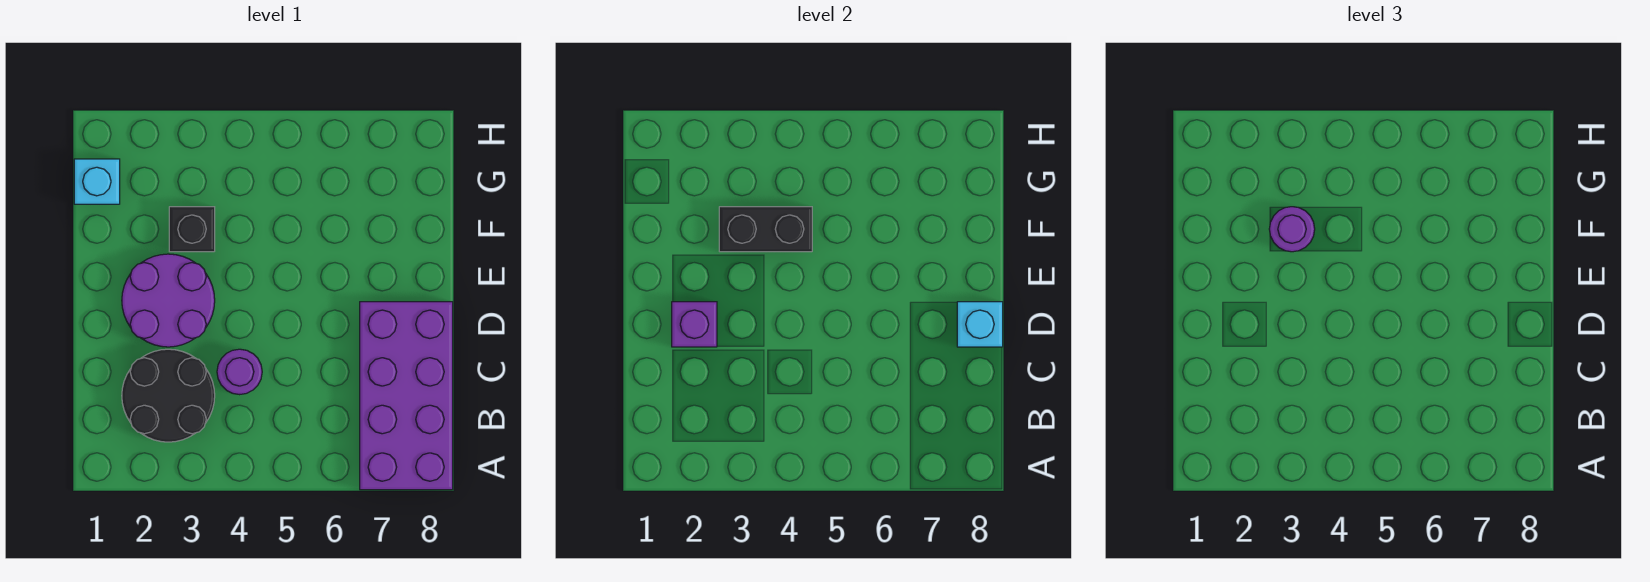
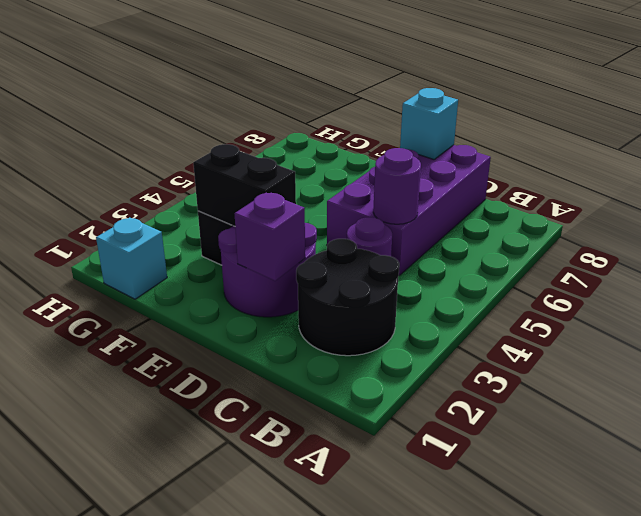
purple 2x4 brick [360,302,453,490] -> purple 2x4 brick turned to [327,145,491,275]
black 1x2 brick [719,207,812,252] -> black 1x2 brick turned to [193,144,296,226]
purple 1x1 round brick [1269,207,1315,252] -> purple 1x1 round brick moved to [373,148,421,224]

